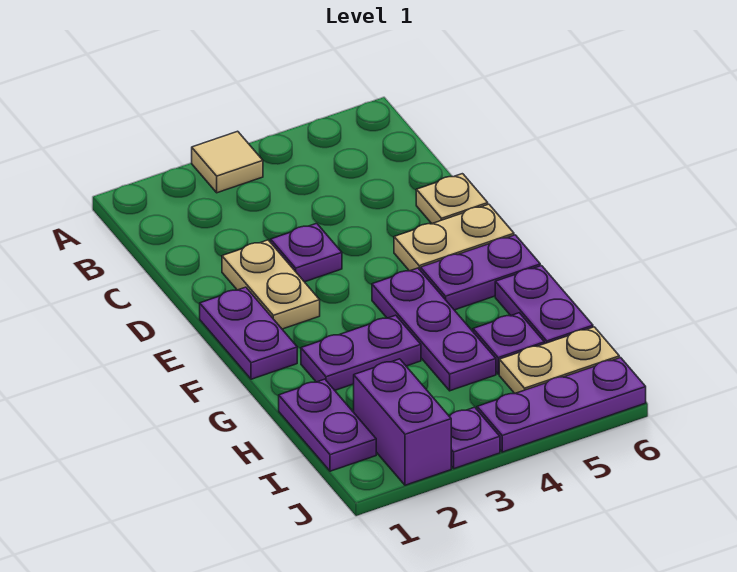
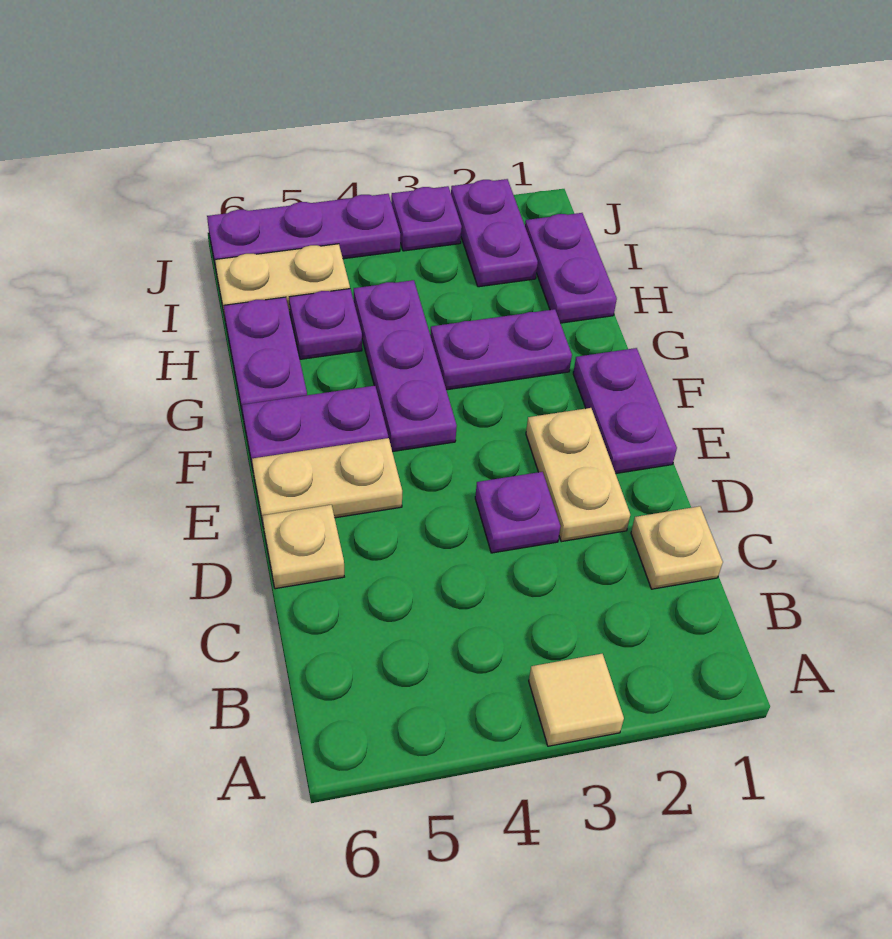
none -> tan 1x1 plate [631,506,723,589]
purple 1x2 brick [354,359,451,485] -> purple 1x2 plate [451,179,538,287]

